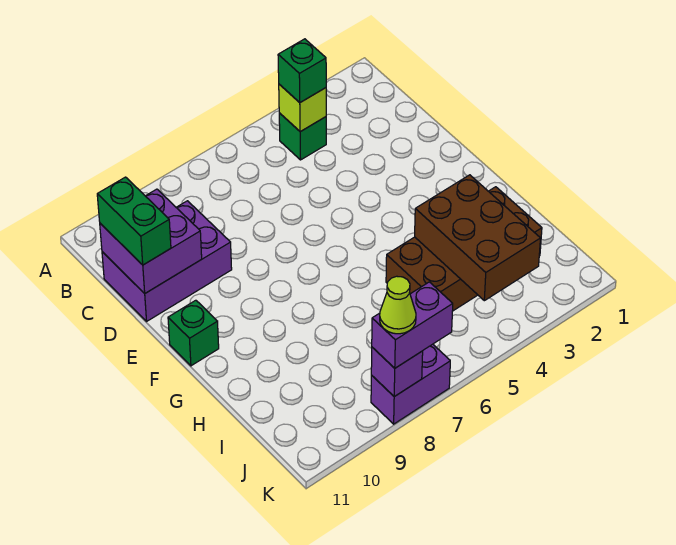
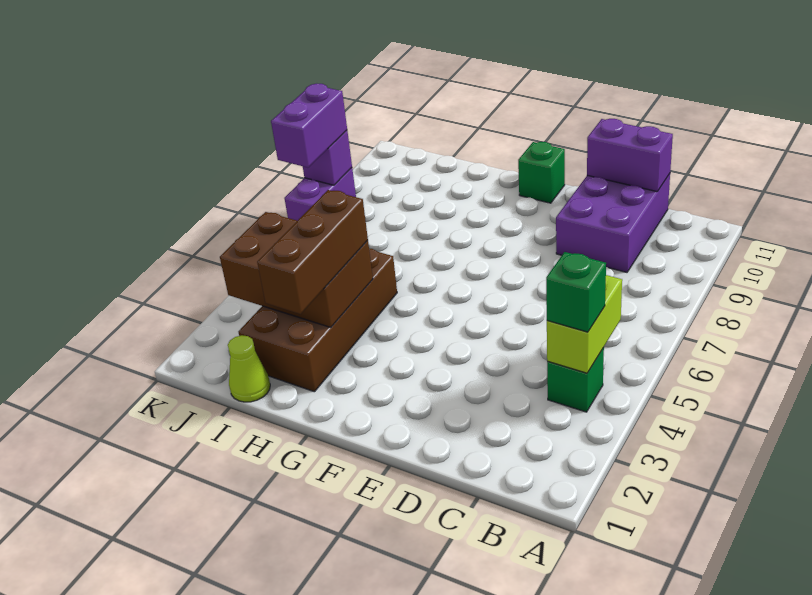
lime 1x1 brick [279,84,326,132] -> lime 1x2 brick [547,275,622,373]
purple 2x2 brick [100,189,202,294] -> purple 1x2 brick [587,119,673,191]
green 1x2 brick [97,177,171,265] -> none
none -> brown 1x3 brick [257,190,368,314]
lime 1x1 cone [380,276,416,334] -> lime 1x1 cone moved to [228,335,270,402]

